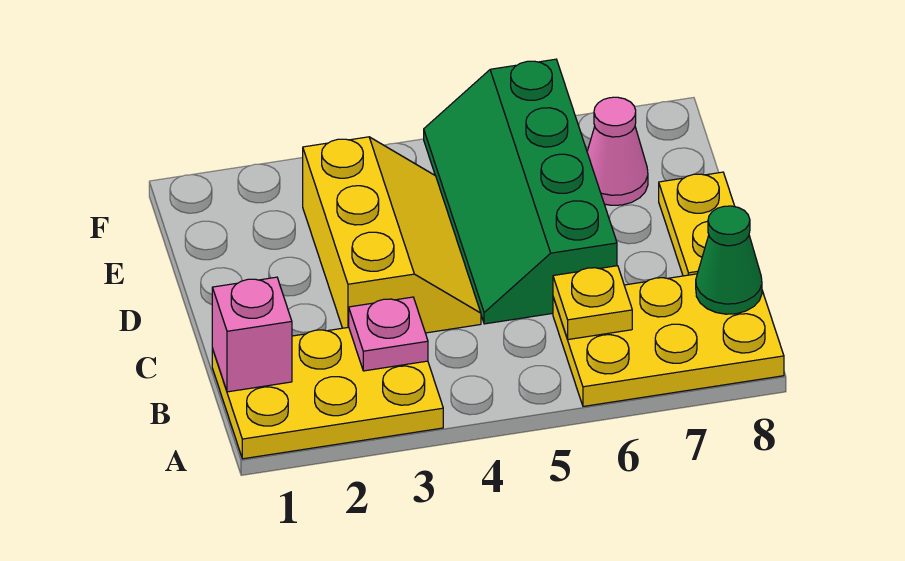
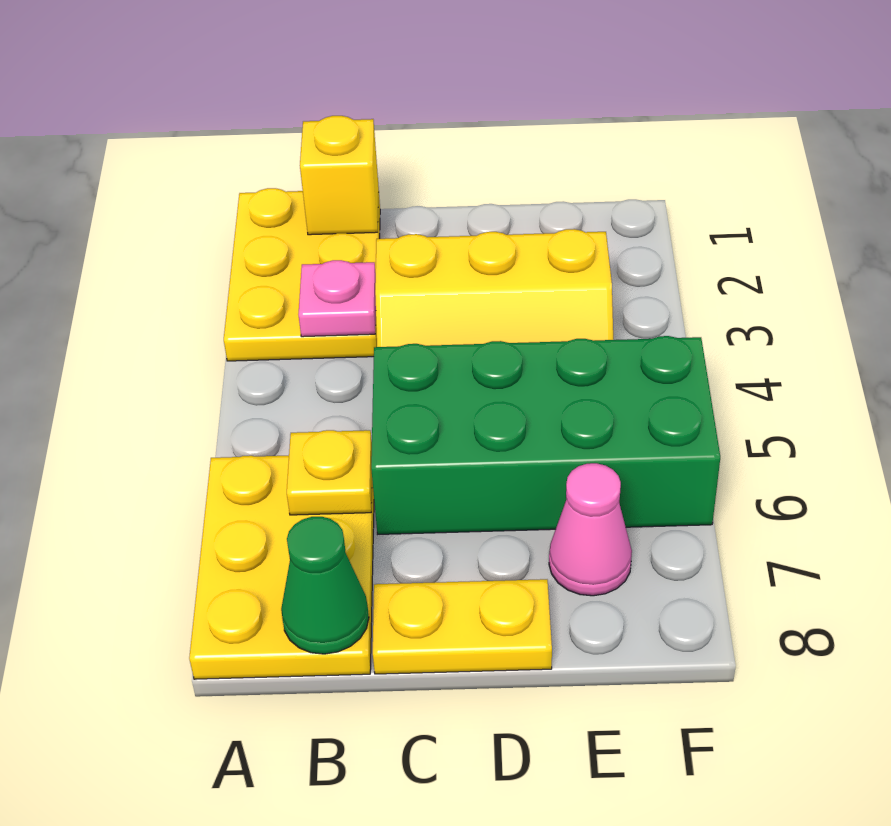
pink 1x1 brick [212,277,292,392] -> yellow 1x1 brick [300,116,379,235]
green 2x4 slope [424,59,617,324] -> green 2x4 brick [371,336,720,534]

